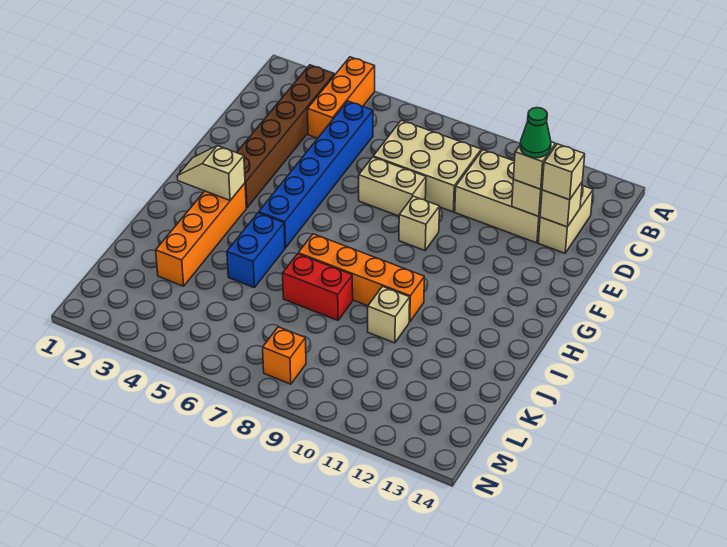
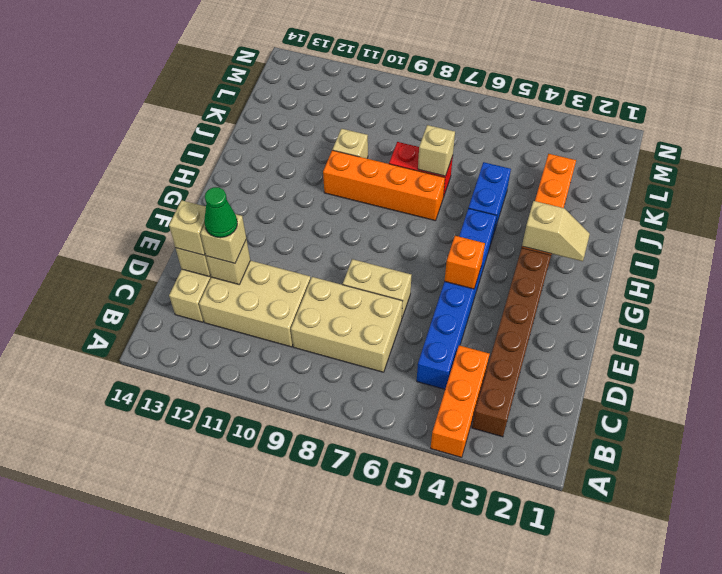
tan 1x1 brick [399,196,440,251] -> tan 1x1 brick moved to [418,125,455,176]
orange 1x1 brick [263,327,306,384] -> orange 1x1 brick moved to [445,236,485,289]

